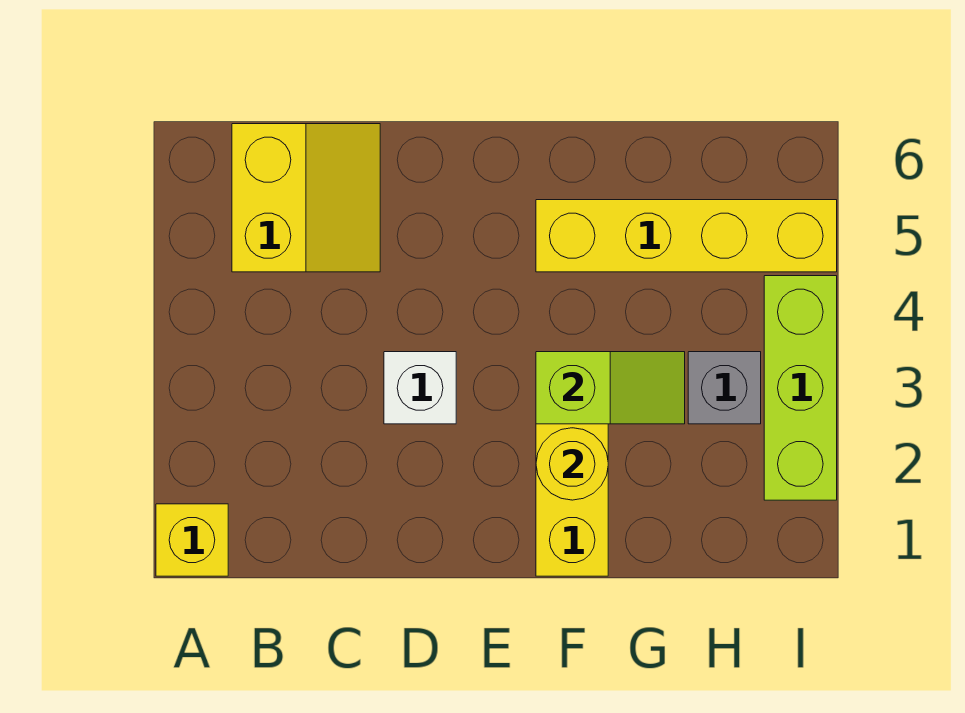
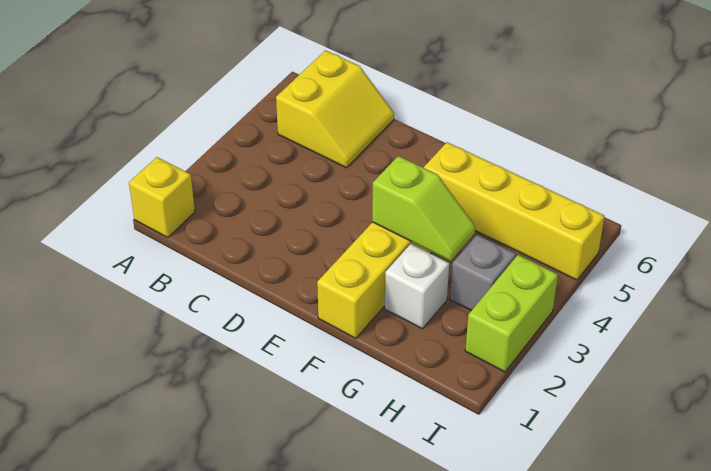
white 1x1 brick [384,352,456,424] -> white 1x1 brick moved to [385,244,449,329]
yellow 1x1 round brick [536,428,608,500] -> none
lime 1x3 brick [764,276,837,500] -> lime 1x2 brick [465,255,558,372]

